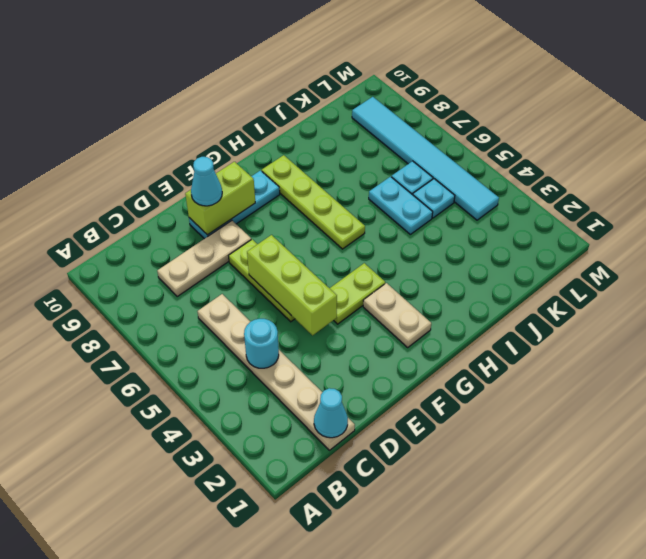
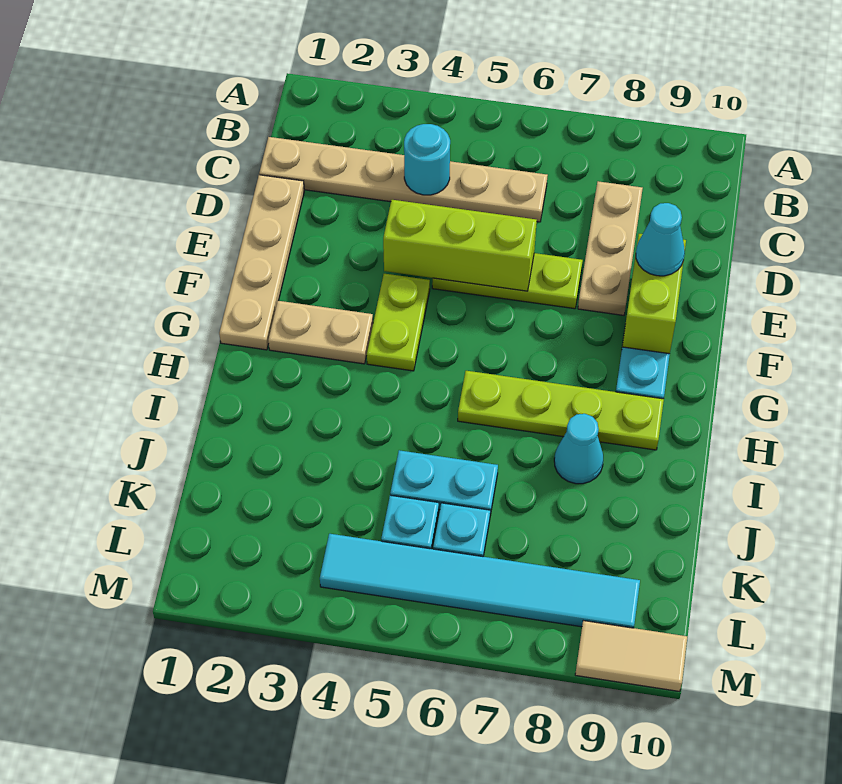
cyan 1x1 cone [314,388,348,438] -> cyan 1x1 cone moved to [554,414,603,484]
none -> tan 1x4 plate [219,175,304,350]
none -> tan 1x2 tile [575,621,688,692]

